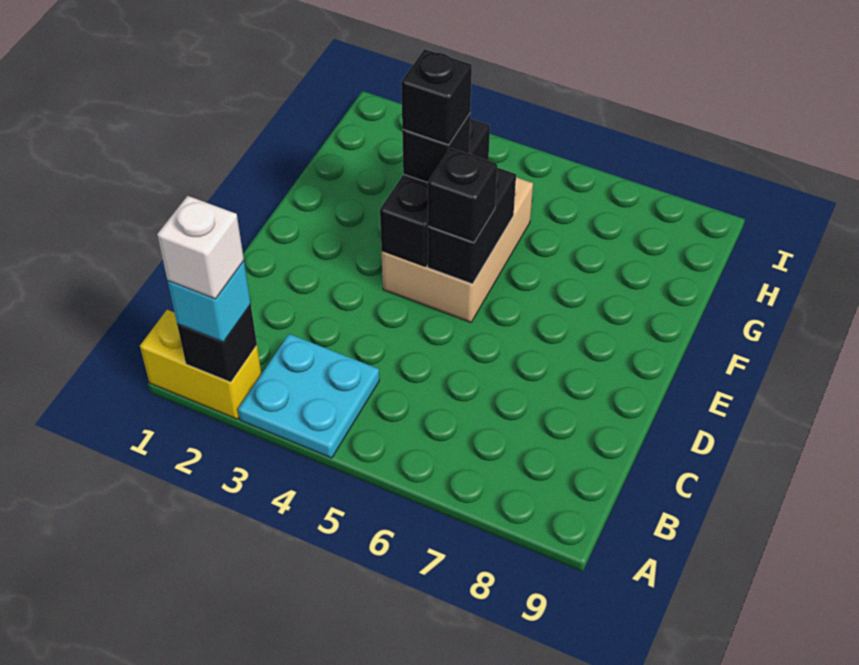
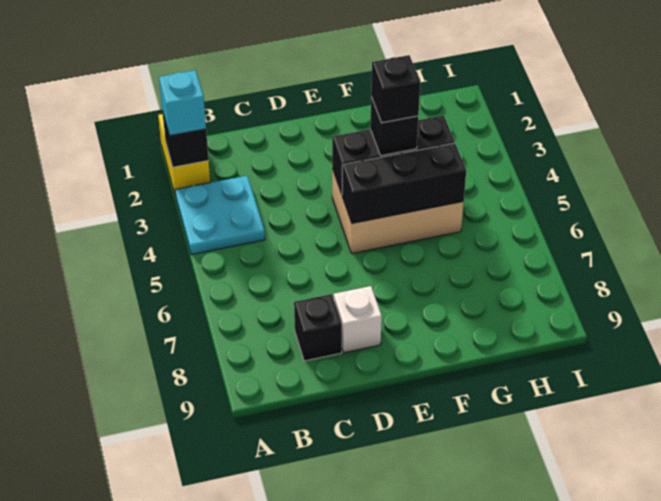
white 1x1 brick [157,196,244,299] -> white 1x1 brick moved to [334,286,382,353]
black 1x2 brick [428,168,516,284] -> black 1x3 brick [342,143,466,223]
black 1x1 brick [428,148,497,242] -> black 1x1 brick moved to [294,294,342,361]

